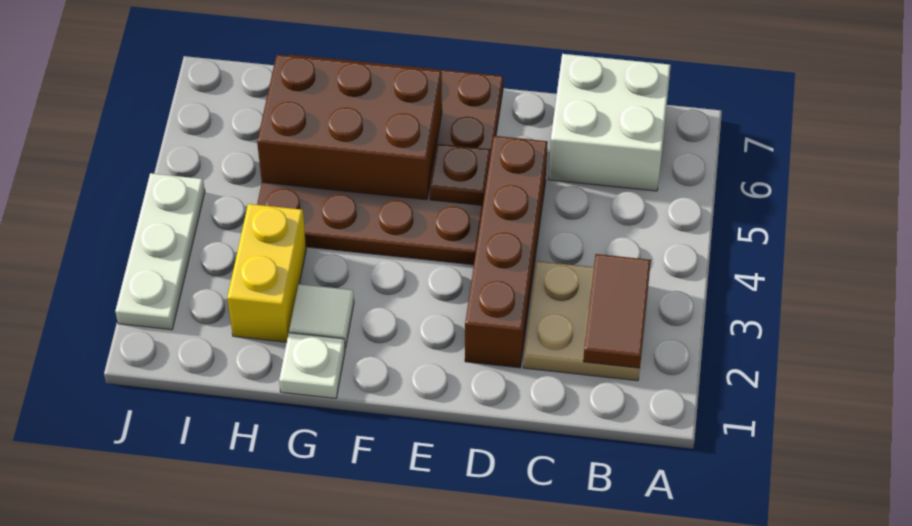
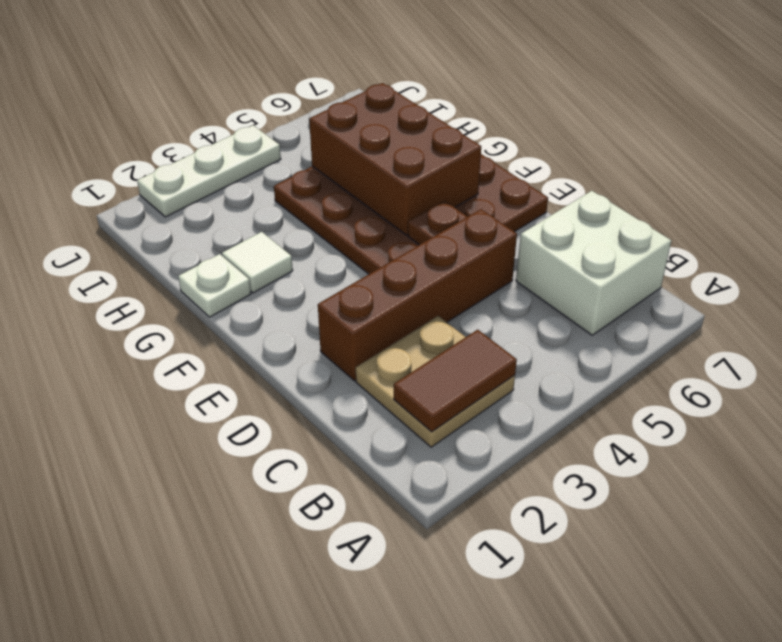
yellow 1x2 brick [227,204,306,342] -> none

